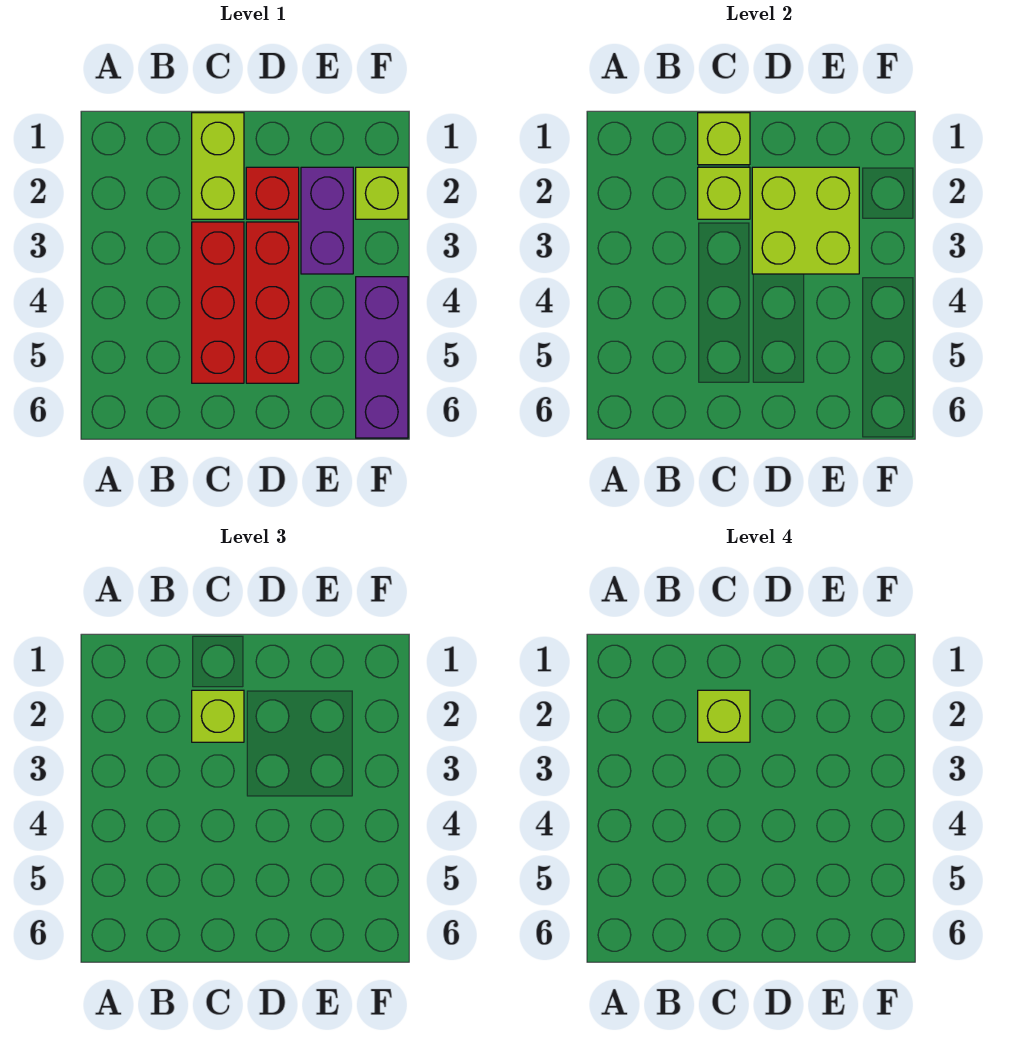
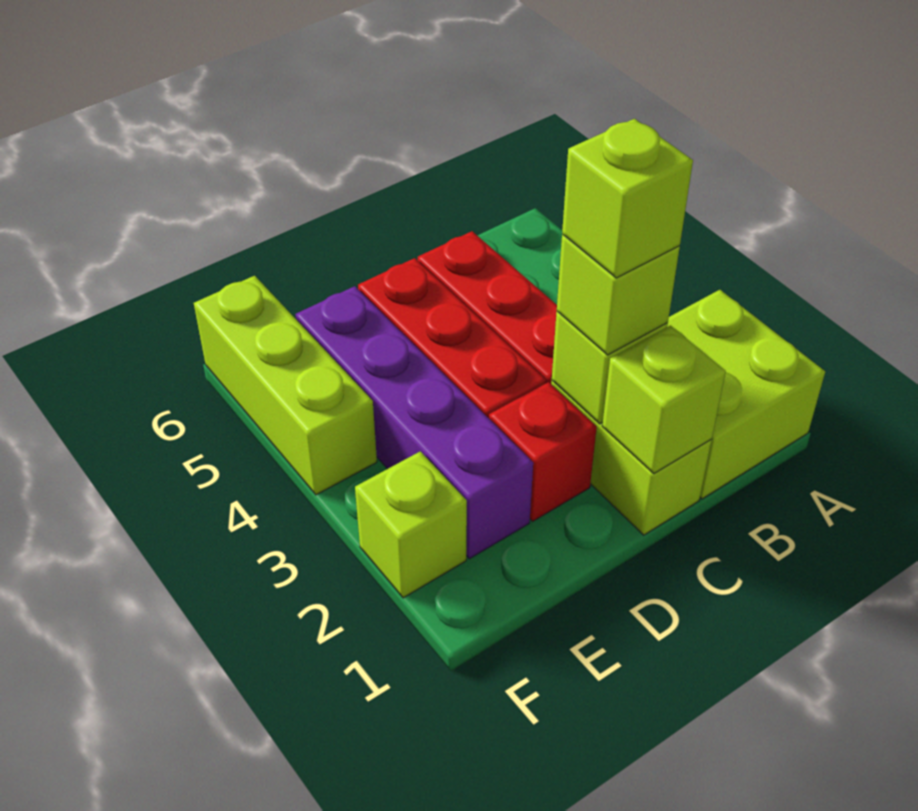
lime 2x2 brick [752,167,859,274] -> lime 2x2 brick moved to [667,290,825,499]
purple 1x2 brick [301,167,353,274] -> purple 1x4 brick [295,286,533,559]
purple 1x3 brick [356,277,408,438] -> lime 1x3 brick [194,276,377,495]

